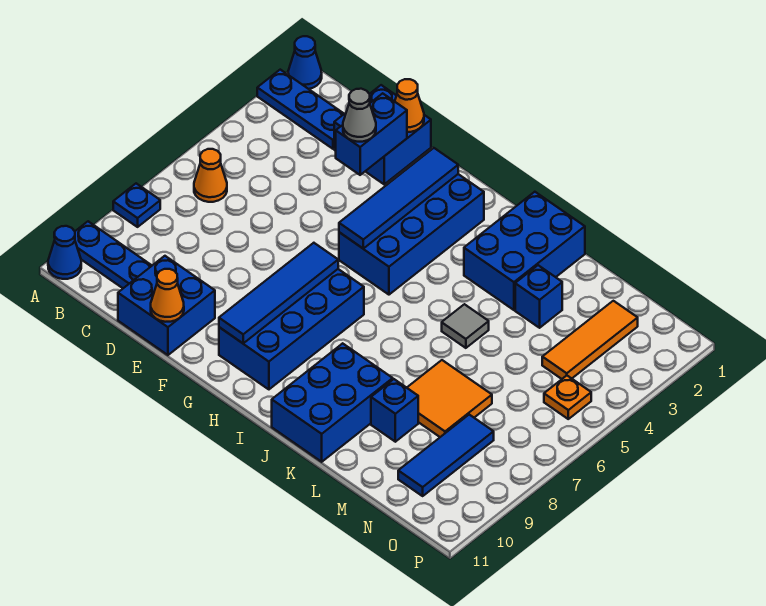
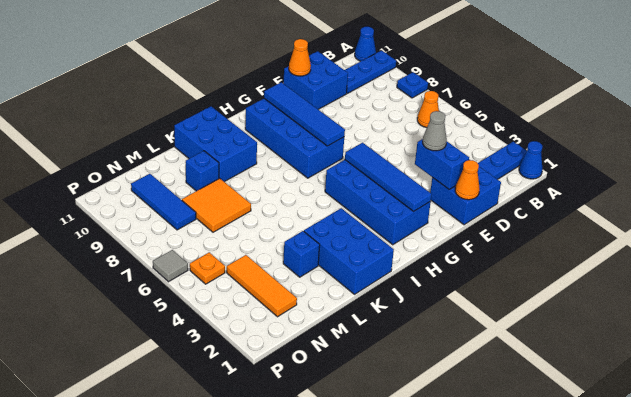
grey 1x1 tile [442,304,489,348] -> grey 1x1 tile moved to [153,250,188,282]

